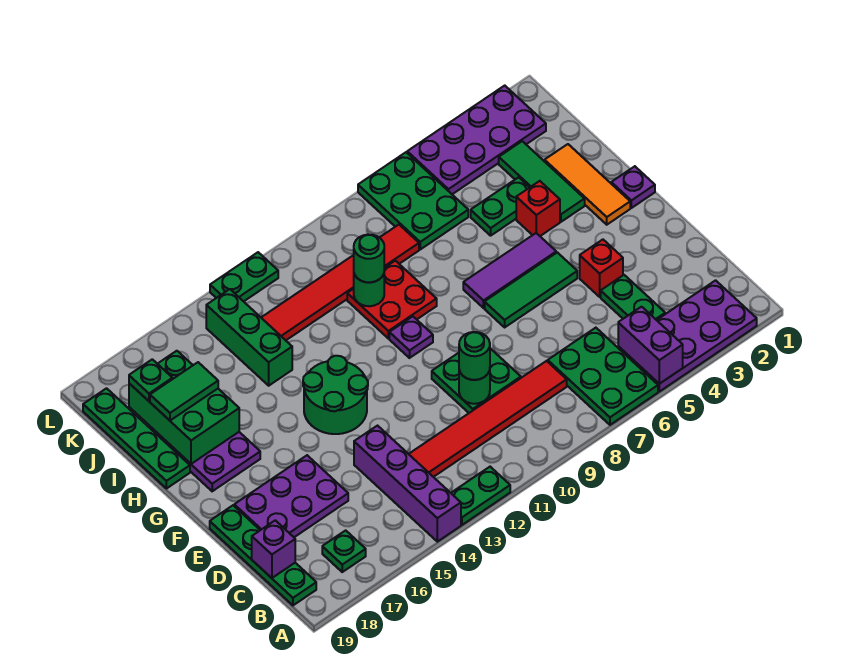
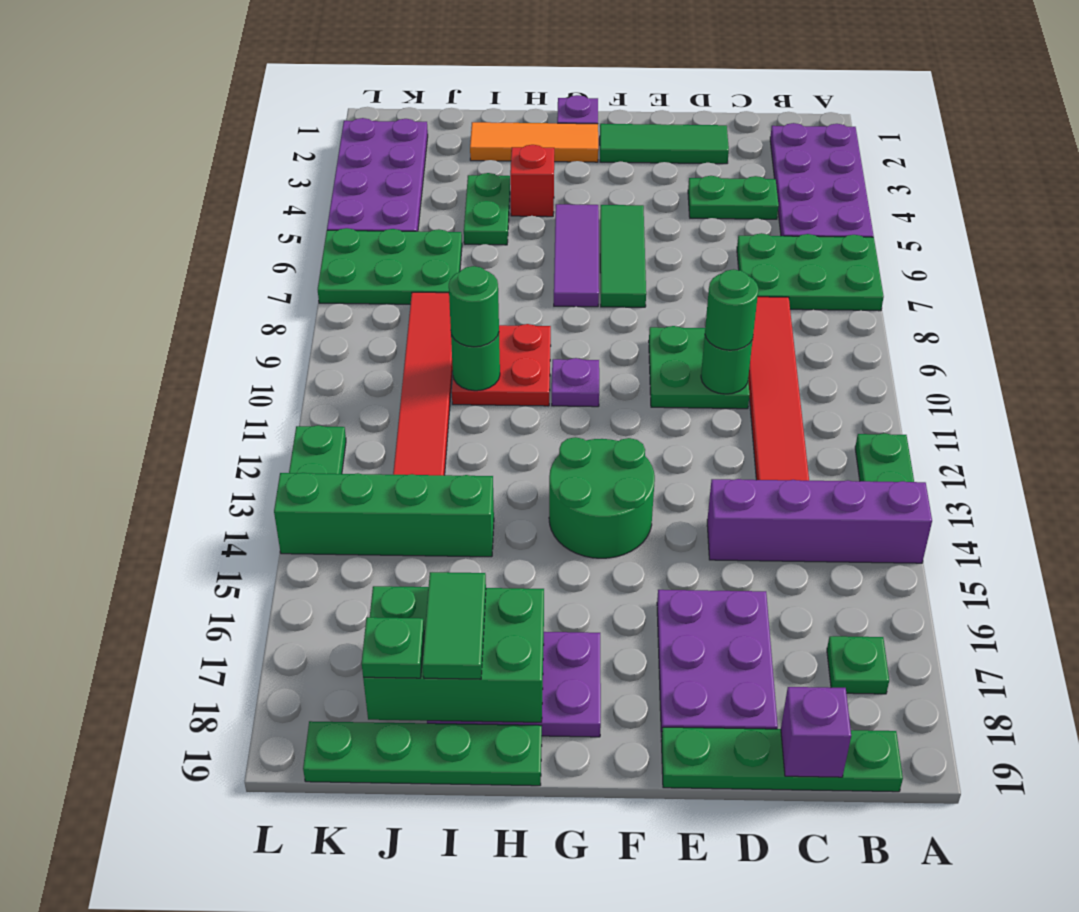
purple 1x2 brick [618,307,683,384] -> none
red 1x1 brick [580,240,623,297] -> none
green 1x3 tile [499,141,585,222] -> green 1x3 tile moved to [600,124,729,164]
green 1x3 brick [206,289,292,386] -> green 1x4 brick [274,473,494,557]

